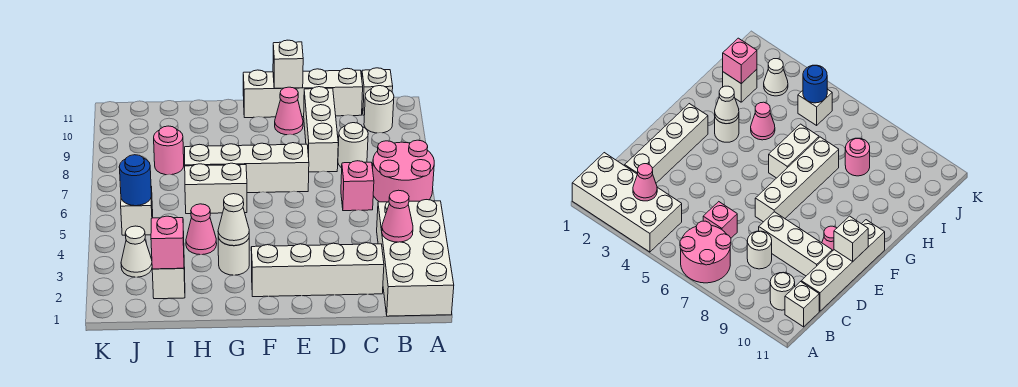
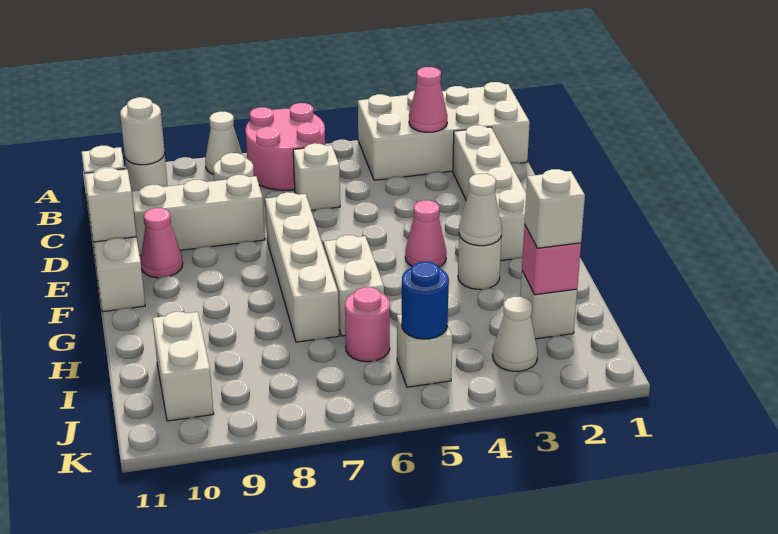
none -> white 1x1 cone [205,112,242,174]
none -> white 1x1 round brick [120,97,165,165]
pink 1x1 brick [341,161,374,211] -> white 1x1 brick [293,143,340,211]
pink 1x1 cone [186,204,217,255] -> pink 1x1 cone moved to [405,200,446,267]
none -> white 1x1 brick [525,169,585,248]
pink 1x1 round brick [154,126,184,175] -> pink 1x1 round brick moved to [345,287,390,362]
none -> white 1x2 brick [153,312,214,421]

